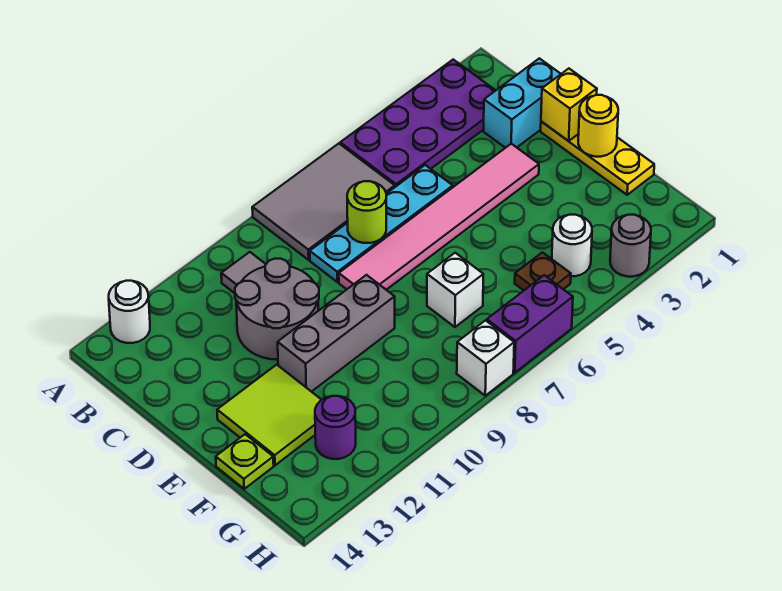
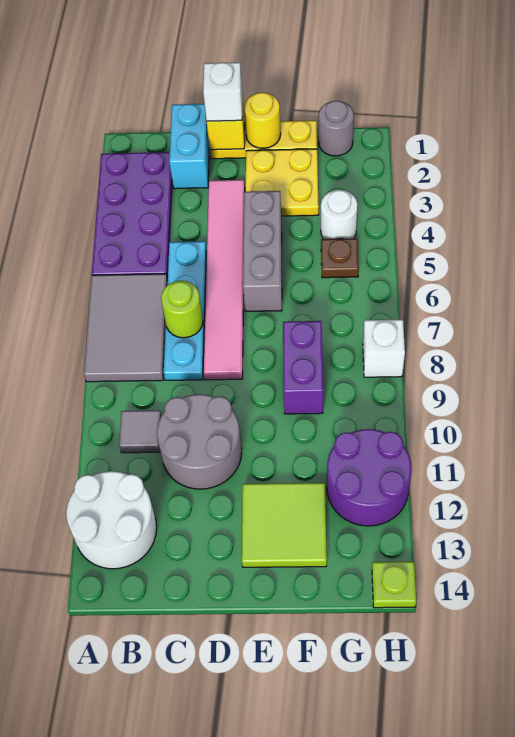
white 1x1 round brick [109,281,150,343] -> white 2x2 round brick [66,471,157,569]
none -> yellow 2x2 plate [246,149,319,216]
grey 1x3 brick [278,275,395,392] -> grey 1x3 brick moved to [243,191,282,311]
white 1x1 brick [427,253,483,327] -> white 1x1 brick moved to [203,63,242,121]
lime 1x1 plate [216,434,274,489] -> lime 1x1 plate moved to [372,562,416,608]
purple 1x1 round brick [315,396,356,459] -> purple 2x2 round brick [327,429,412,526]
grey 1x1 round brick [610,215,651,277] -> grey 1x1 round brick moved to [319,101,354,156]
purple 1x2 brick [487,275,573,373] -> purple 1x2 brick moved to [283,321,323,414]

